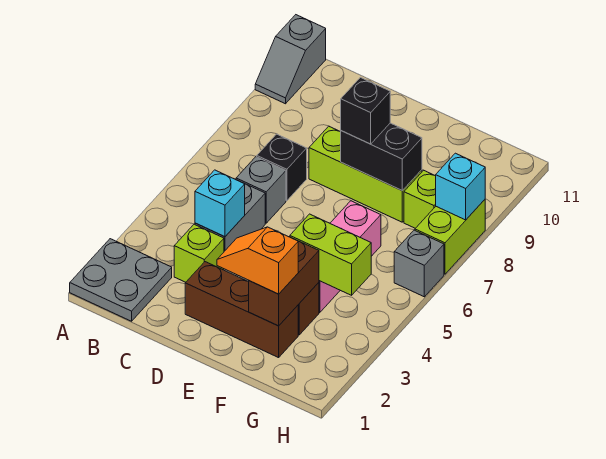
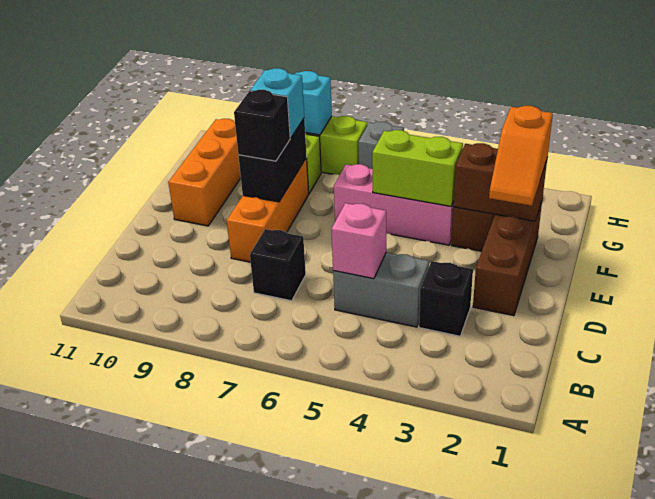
grey 2x2 plate [70,239,172,321] -> none
grey 1x2 slope [255,15,326,104] -> none
lime 1x1 brick [174,224,224,282] -> black 1x1 brick [419,261,473,336]
cyan 1x1 brick [195,170,245,237] -> cyan 1x1 brick moved to [250,68,304,138]
none -> pink 1x1 brick [331,203,386,279]
grey 1x1 brick [236,157,286,223] -> none
lime 1x3 brick [309,126,422,222] -> orange 1x3 brick [227,158,309,262]
none -> orange 1x3 brick [168,119,241,226]
lime 1x2 brick [290,214,371,295] -> lime 1x2 brick turned to [372,130,463,206]

